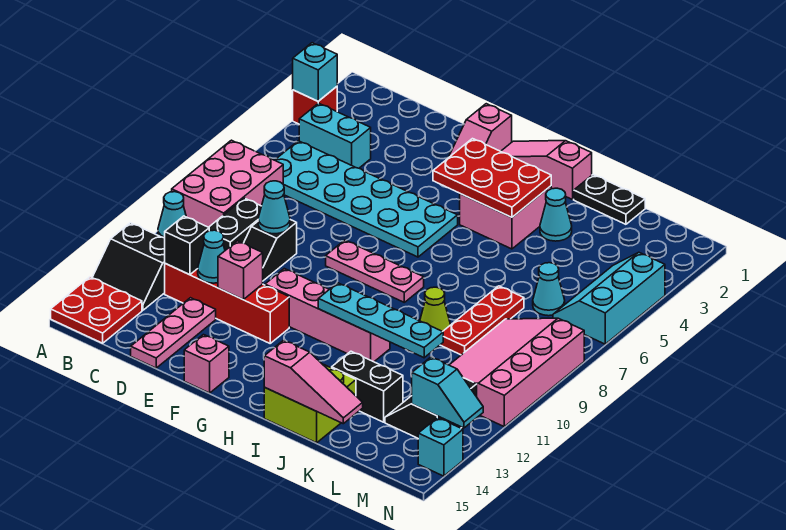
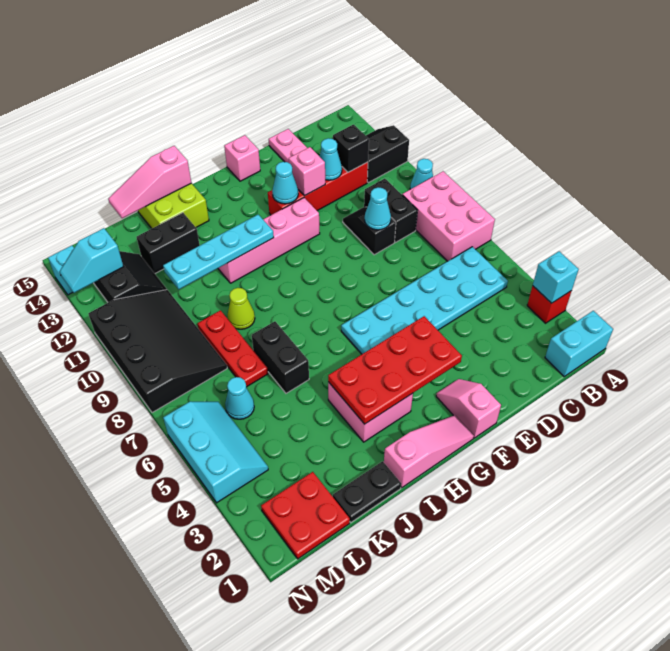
red 2x2 plate [51,277,142,343] -> red 2x2 plate moved to [261,472,350,559]
cyan 1x2 brick [299,103,371,168] -> cyan 1x2 brick moved to [545,311,613,377]
pink 1x3 plate [326,240,424,302] -> none
red 2x3 plate [433,139,551,217] -> red 2x4 plate [328,316,462,424]
cyan 1x1 cone [540,188,572,241] -> cyan 1x1 cone moved to [272,162,298,204]
none -> black 1x2 brick [252,321,309,393]
pink 3x4 slope [450,318,584,427] -> black 3x4 slope [88,290,227,413]

